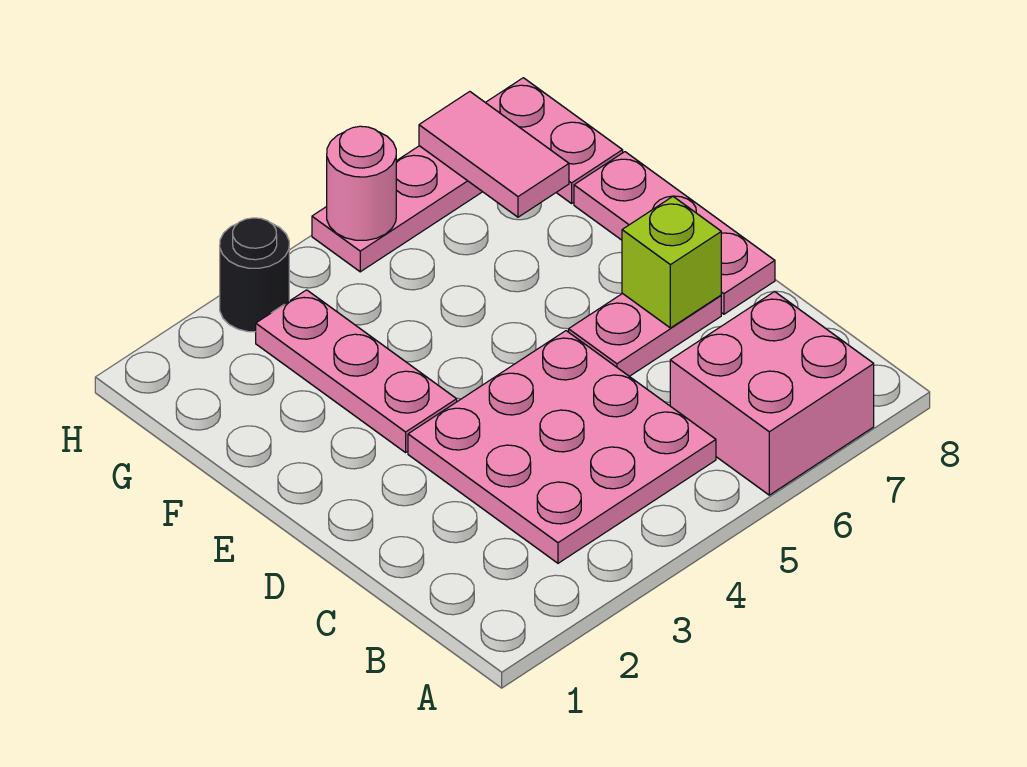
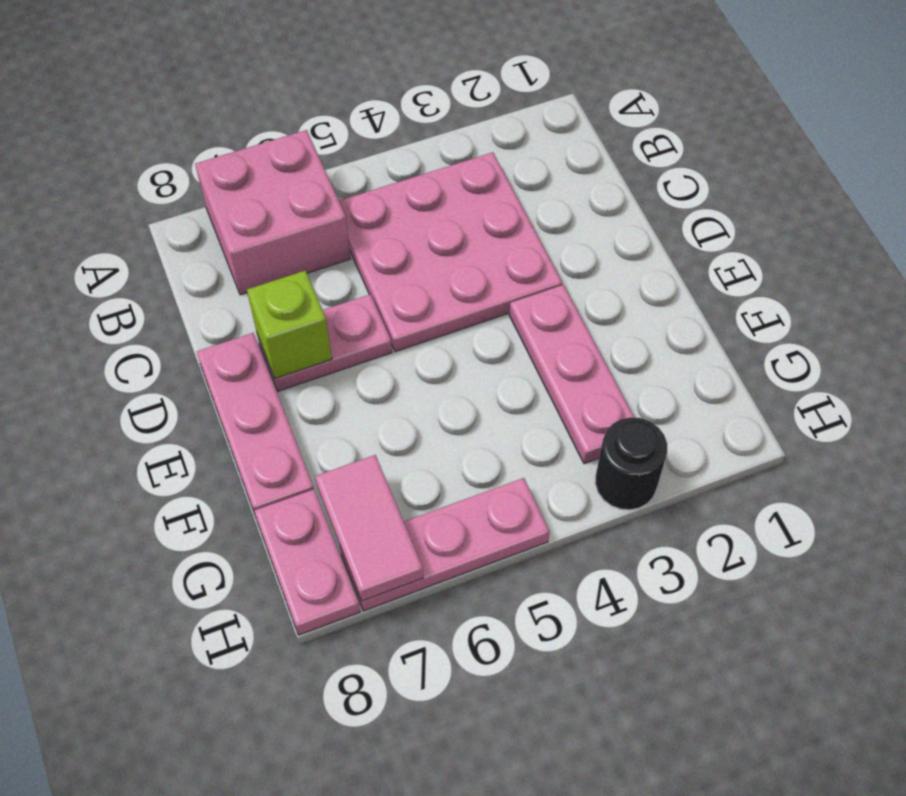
pink 1x1 round brick [327,126,396,240] -> none

